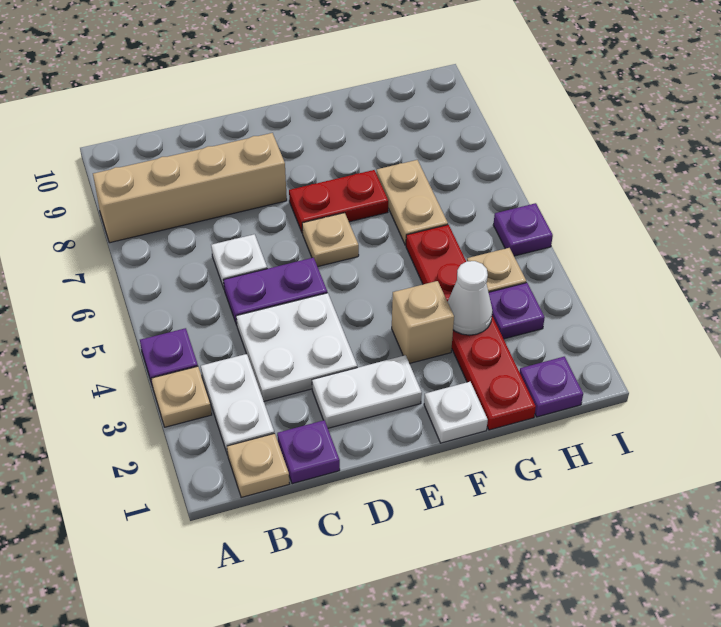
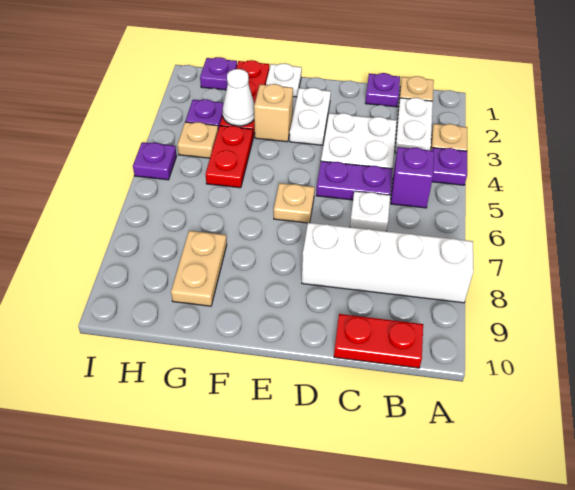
tan 1x4 brick [93,133,287,243] -> white 1x4 brick [302,223,473,303]
none -> purple 1x1 brick [391,147,434,208]
white 1x2 plate [312,355,422,428] -> white 1x2 plate turned to [290,88,331,145]
red 1x2 plate [289,170,388,233] -> red 1x2 plate moved to [334,314,423,368]
tan 1x2 plate [376,160,448,245] -> tan 1x2 plate moved to [171,231,227,306]

